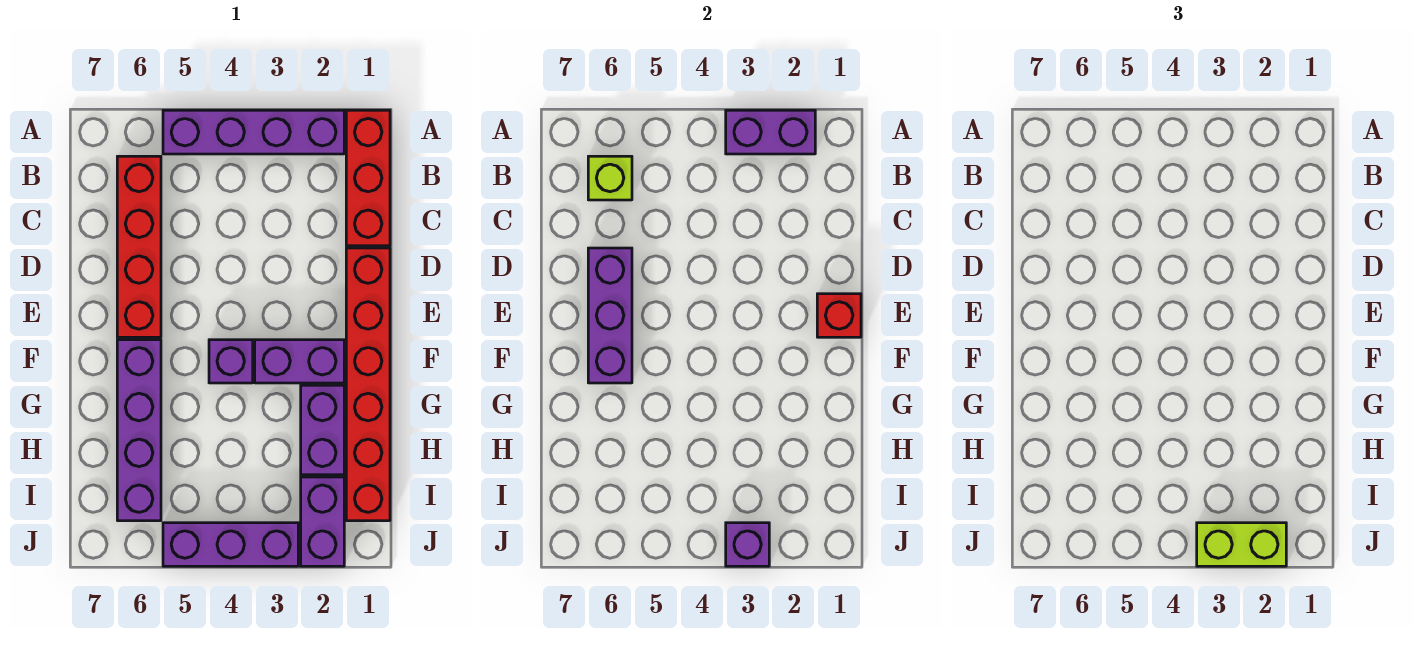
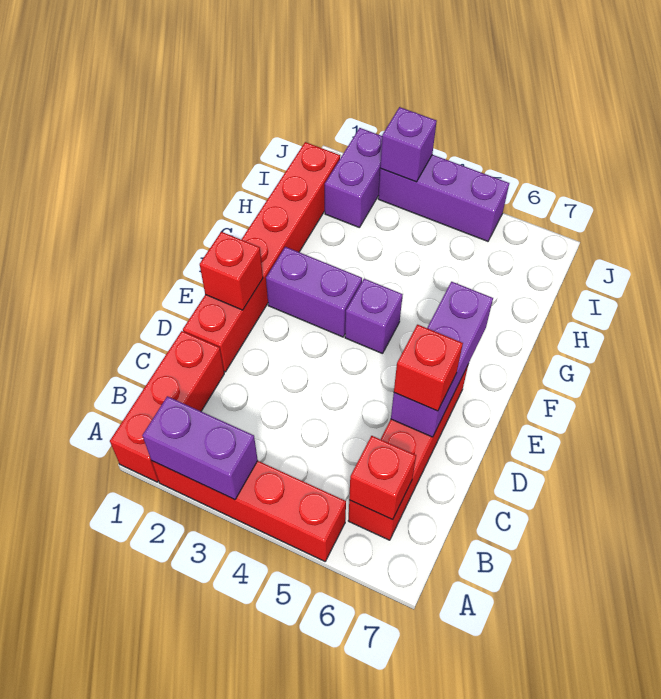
purple 1x4 brick [163,110,344,154] -> red 1x4 brick [152,461,346,561]
lime 1x1 brick [588,156,632,200] -> red 1x1 brick [349,436,416,520]
none -> red 1x1 brick [394,325,463,411]
purple 1x4 brick [117,340,161,521] -> none
purple 1x2 brick [301,385,344,475] -> none
lime 1x2 brick [1197,523,1286,566] -> none

